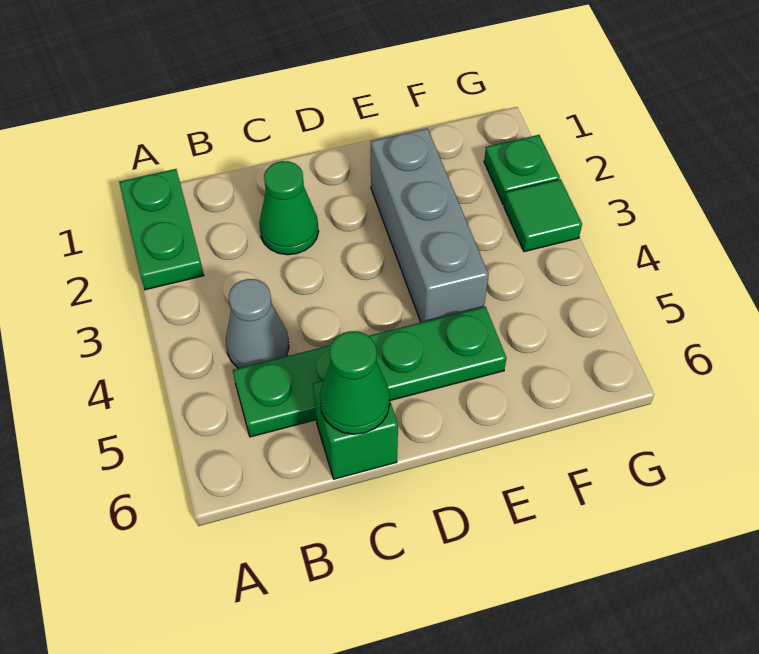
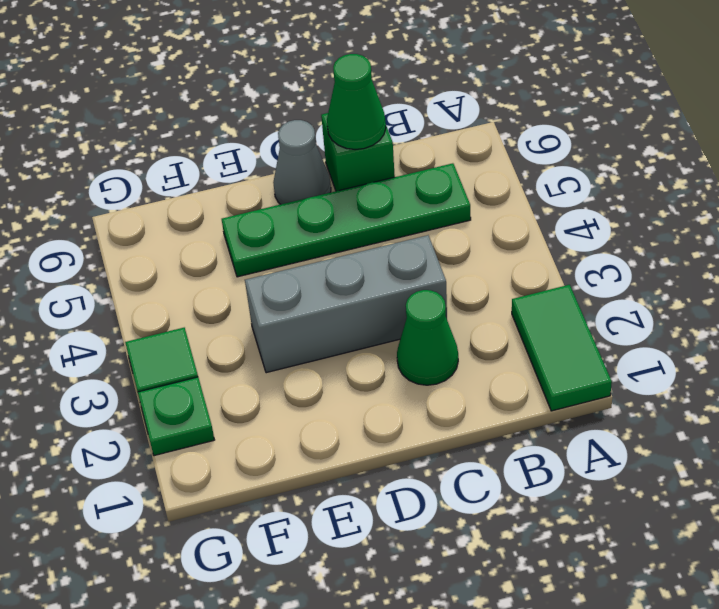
green 1x2 plate [119,169,204,290] -> green 1x2 tile [512,285,612,411]
grey 1x1 cone [226,279,289,368] -> grey 1x1 cone moved to [273,120,331,204]
grey 1x3 brick [371,128,489,322] -> grey 1x3 brick turned to [245,235,447,373]

